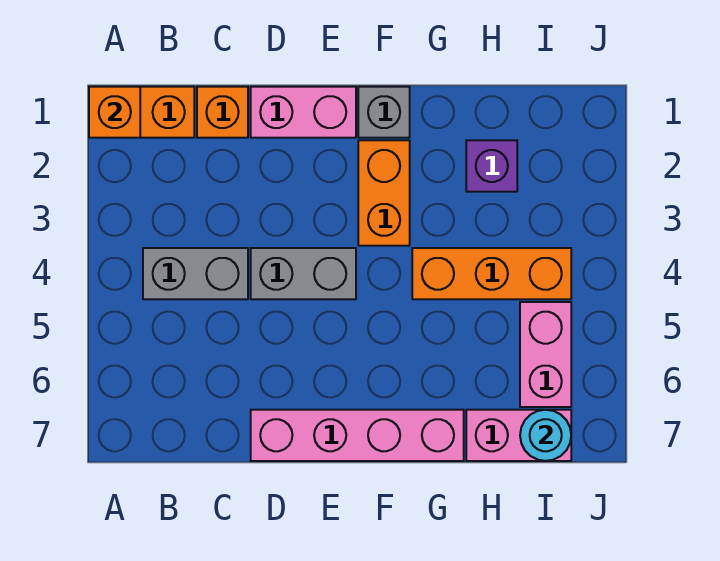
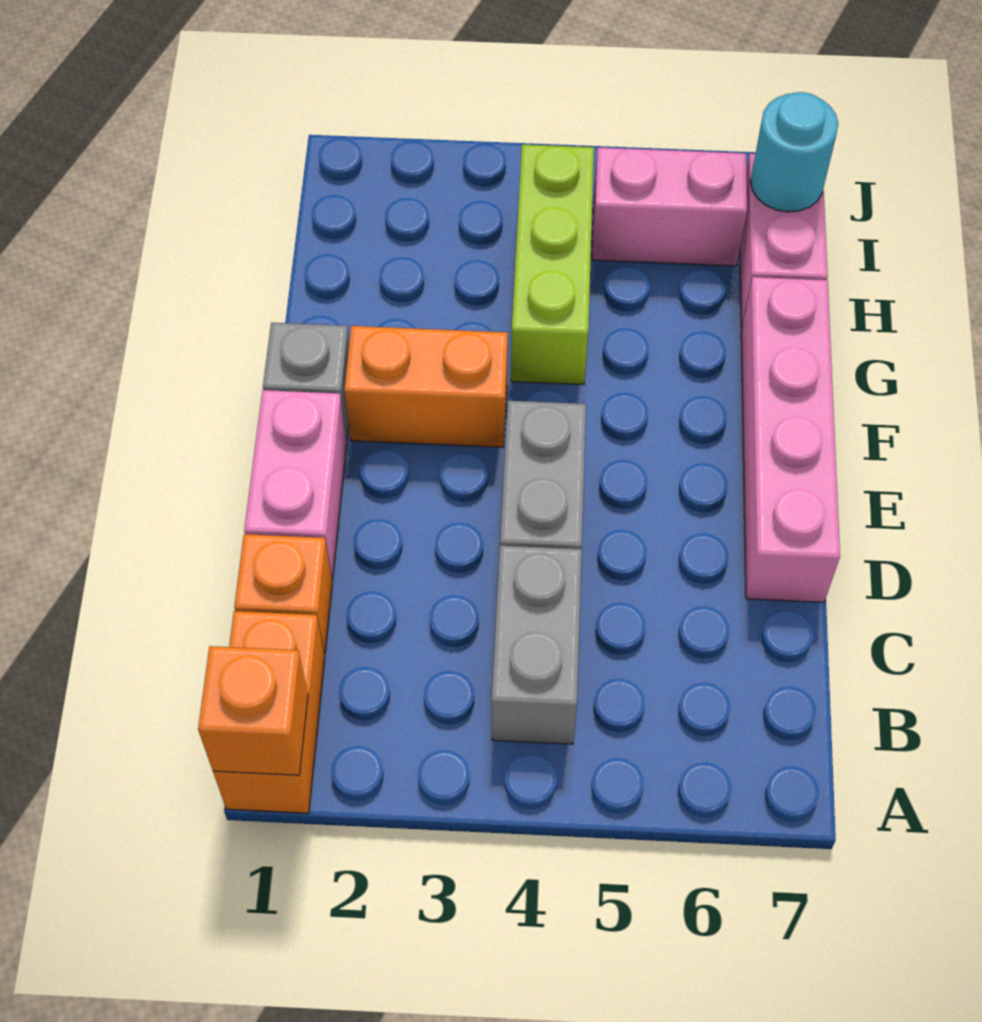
orange 1x3 brick [412,248,571,299] -> lime 1x3 brick [511,145,594,385]
purple 1x1 brick [466,140,517,192] -> none

